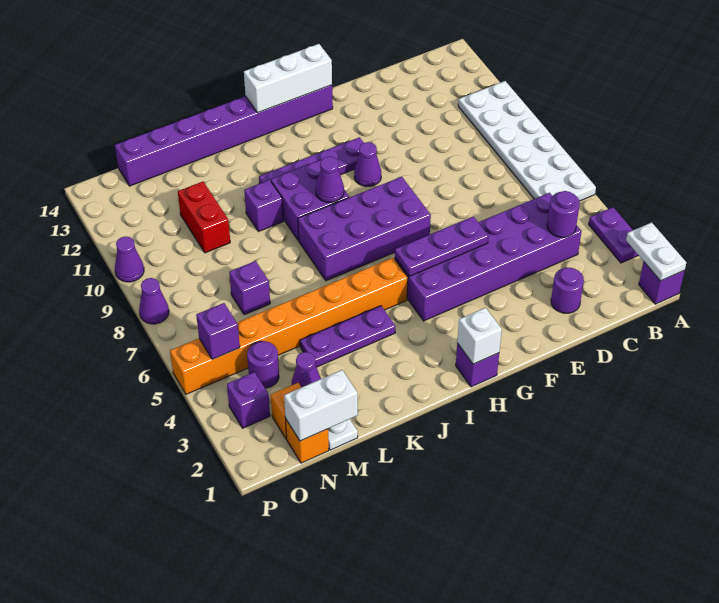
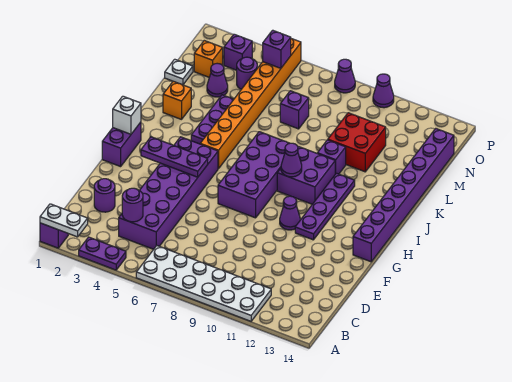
purple 1x3 plate [395,217,488,276] -> purple 1x3 plate turned to [141,137,208,177]
white 1x3 brick [244,44,332,113] -> none
purple 1x1 brick [456,343,499,387] -> purple 1x2 brick [102,122,141,167]
white 1x2 brick [284,370,358,441] -> none
red 1x2 brick [178,182,230,253] -> red 2x2 brick [328,113,386,172]
orange 1x1 brick [286,420,329,463] -> orange 1x1 brick moved to [163,81,191,119]

